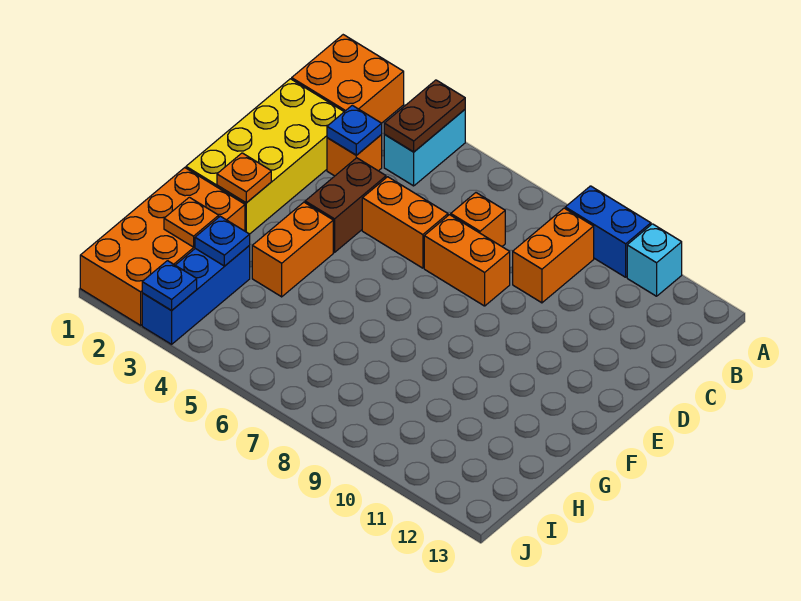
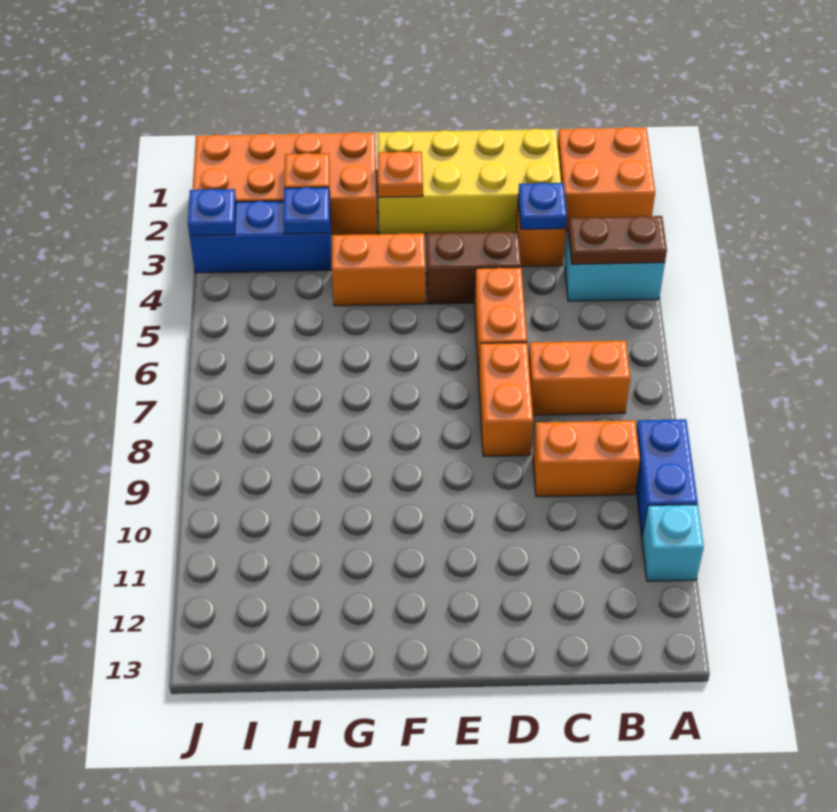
orange 1x1 brick [451,193,505,246] -> orange 1x2 brick [528,341,630,415]

